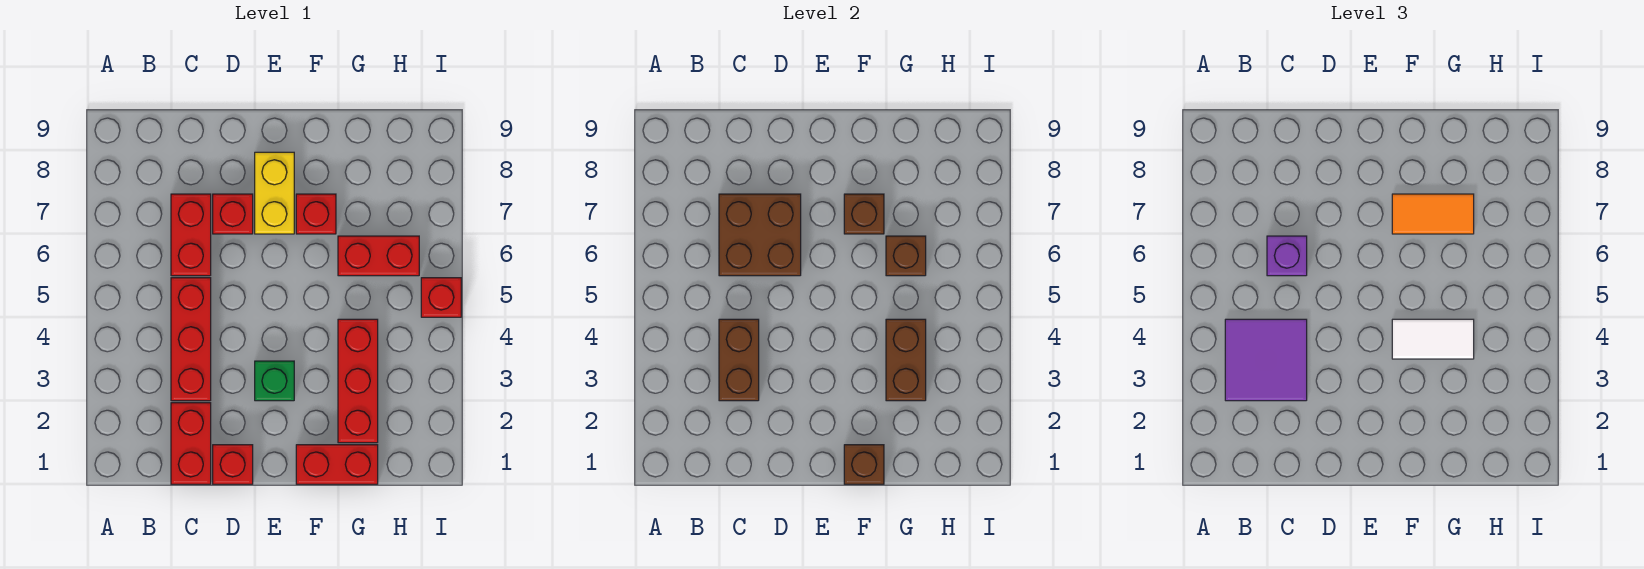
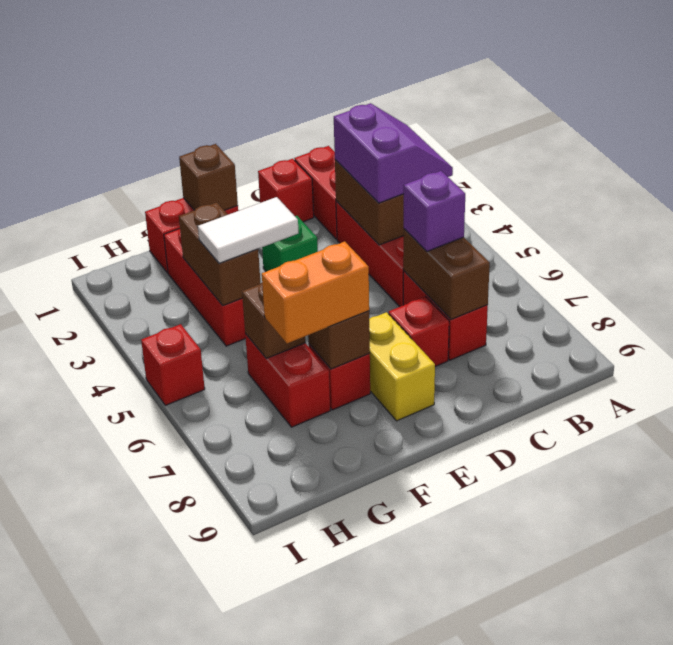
purple 2x2 tile [1225,319,1307,401] -> purple 2x2 slope [334,103,453,203]
brown 2x2 brick [719,194,801,276] -> brown 1x2 brick [403,229,490,319]
orange 1x2 tile [1392,194,1474,234] -> orange 1x2 brick [262,241,369,343]
red 1x2 brick [338,236,419,276] -> red 1x2 brick turned to [245,334,330,427]

